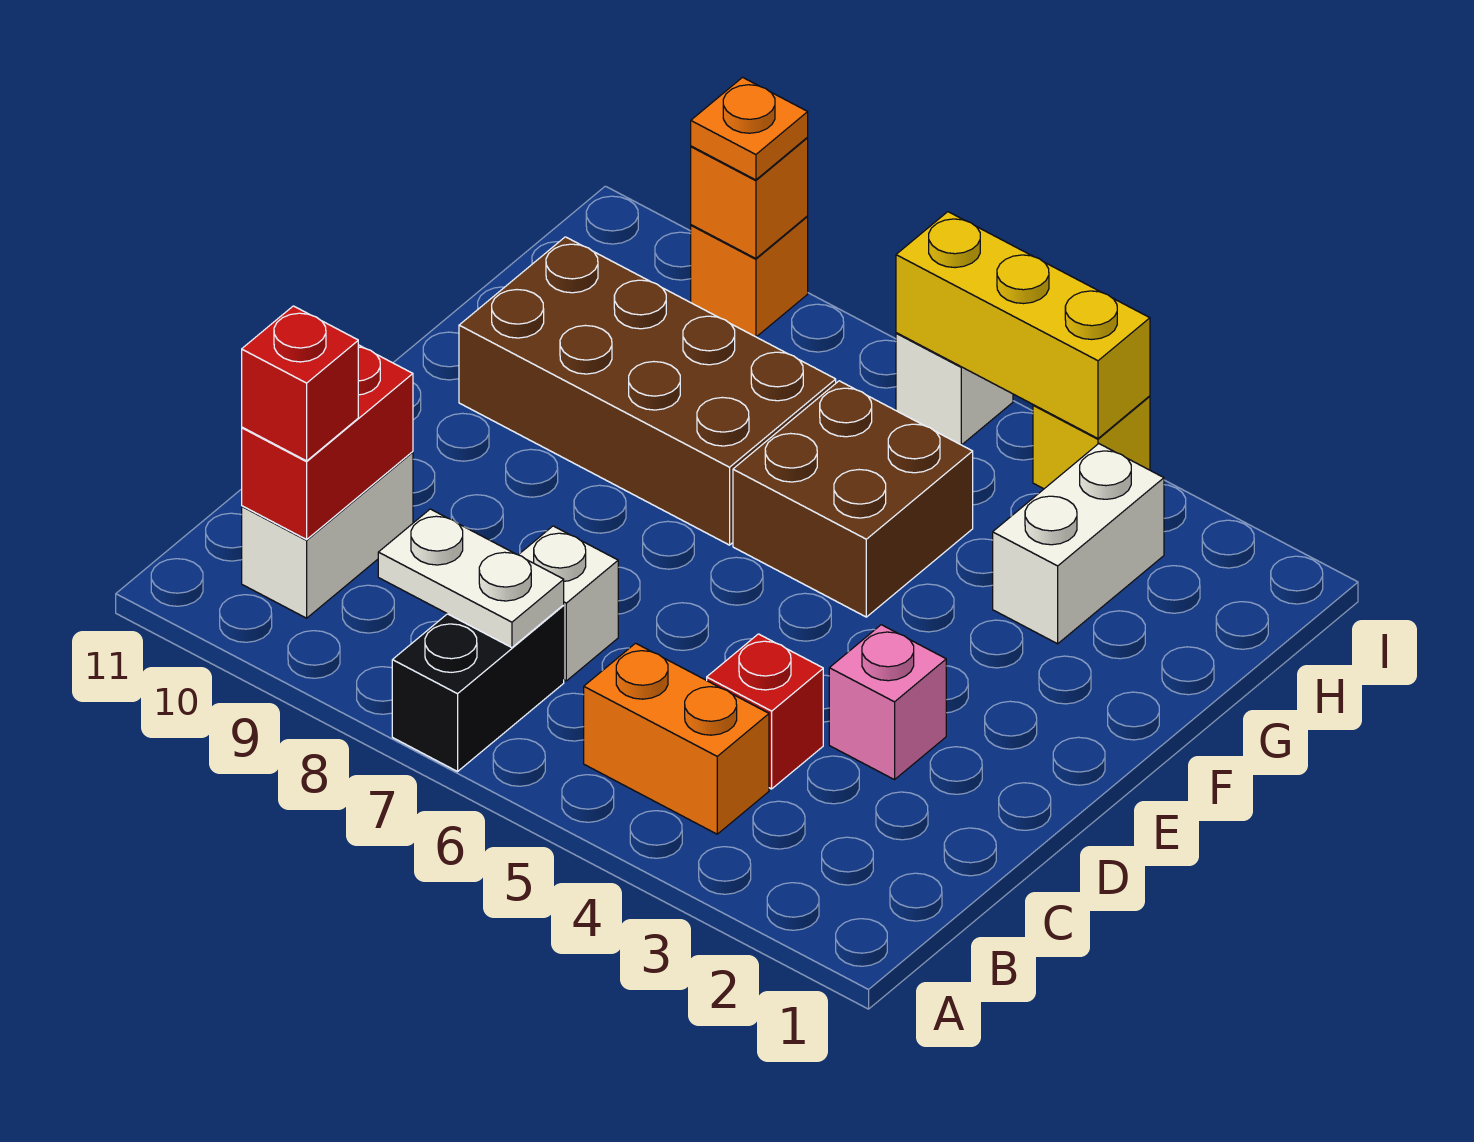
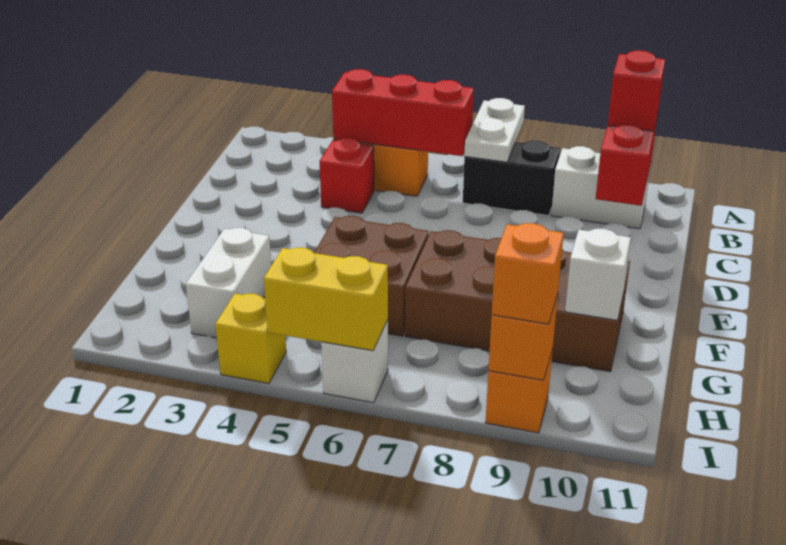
black 1x2 brick [392,606,564,771] -> black 1x2 brick turned to [463,140,560,216]
none -> red 1x3 brick [332,69,474,156]
white 1x2 plate [378,509,564,648] -> white 1x2 plate turned to [464,98,525,162]
white 1x2 brick [242,452,413,618] -> white 1x2 brick turned to [551,146,651,229]
white 1x1 brick [519,526,618,681] -> white 1x1 brick moved to [565,229,631,320]
pink 1x1 brick [829,625,946,780] -> none
yellow 1x3 brick [896,212,1150,438] -> yellow 1x2 brick [264,248,388,351]
orange 1x1 plate [691,77,808,180] -> orange 1x1 brick [492,223,564,324]

